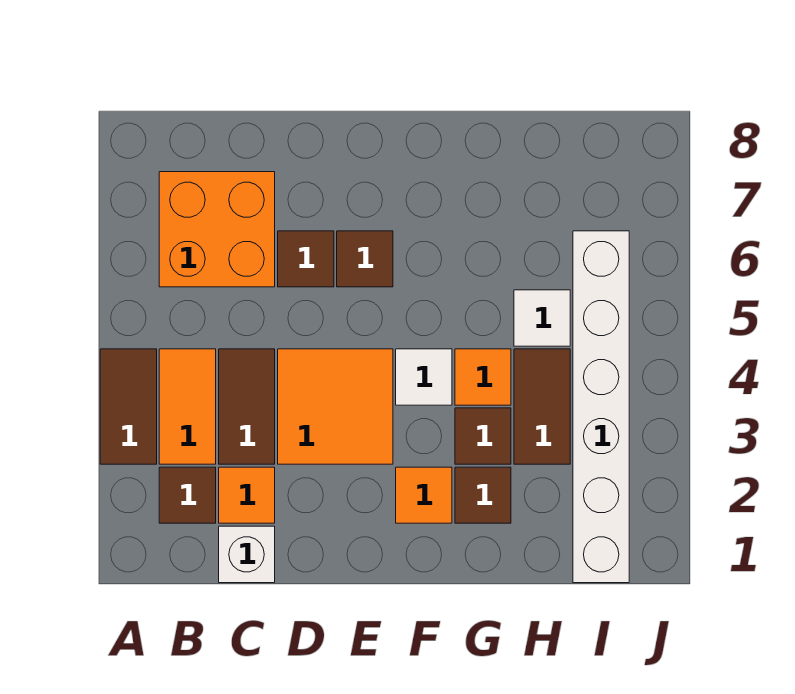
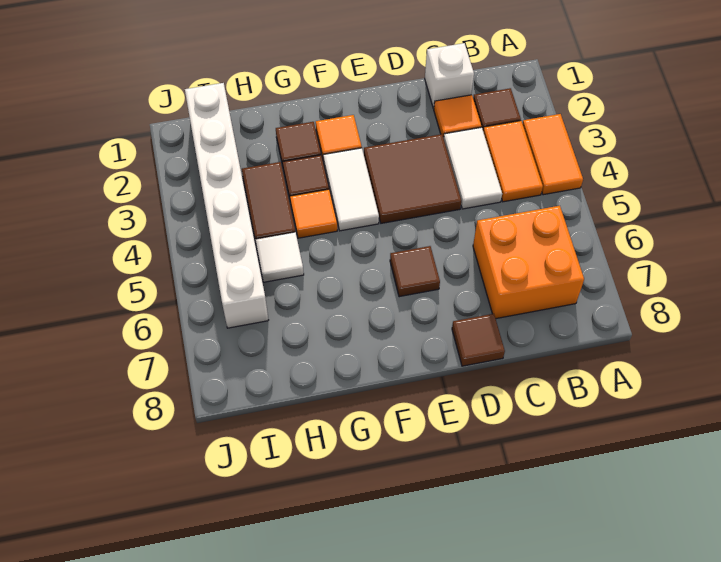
brown 1x2 tile [100,349,157,464] -> orange 1x2 tile [523,114,583,195]
brown 1x2 tile [219,349,275,464] -> white 1x2 tile [444,127,502,209]
orange 2x2 tile [278,349,393,464] -> brown 2x2 tile [364,134,461,223]
brown 1x1 tile [278,231,334,287] -> brown 1x1 tile moved to [452,314,505,366]
white 1x1 tile [396,349,452,405] -> white 1x2 tile [323,148,379,231]

